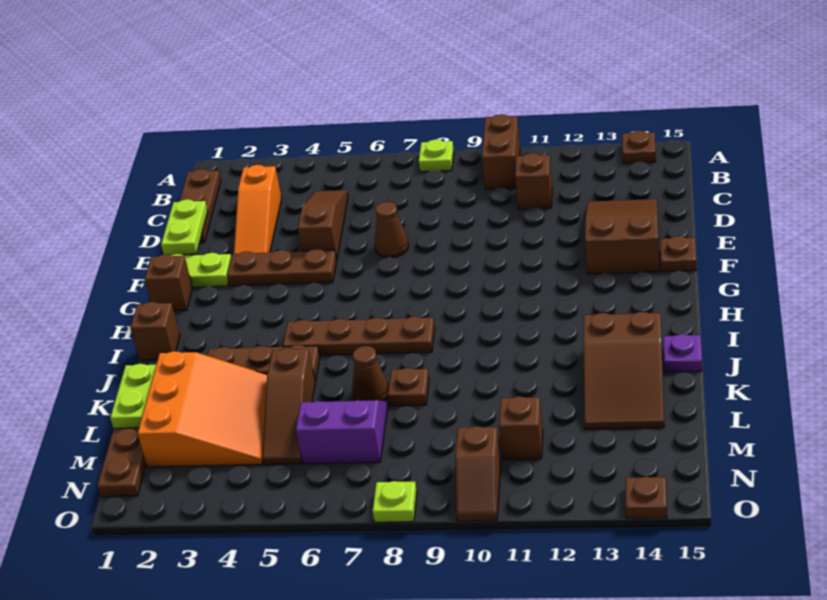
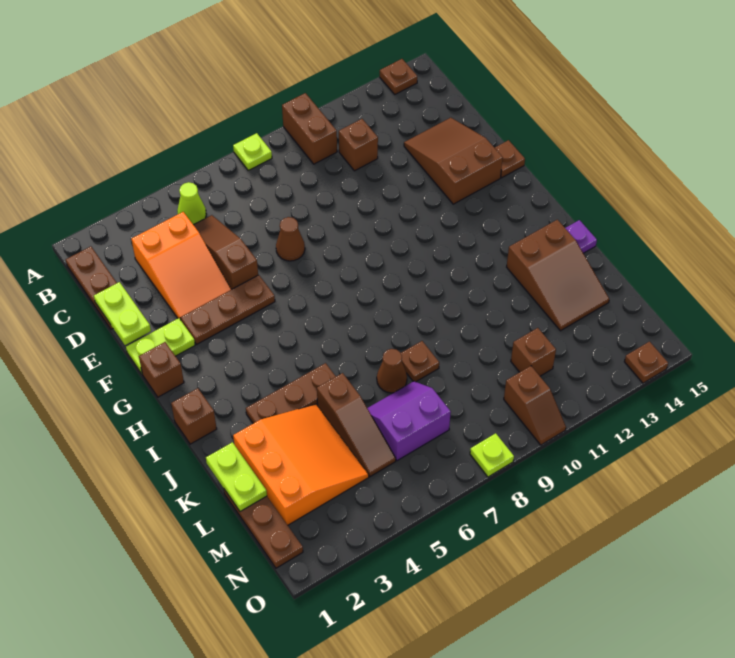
none -> lime 1x1 cone [177,182,206,225]
orange 1x3 slope [234,165,282,254] -> orange 2x3 slope [131,212,231,320]
brown 1x4 plate [283,316,435,355] -> none

